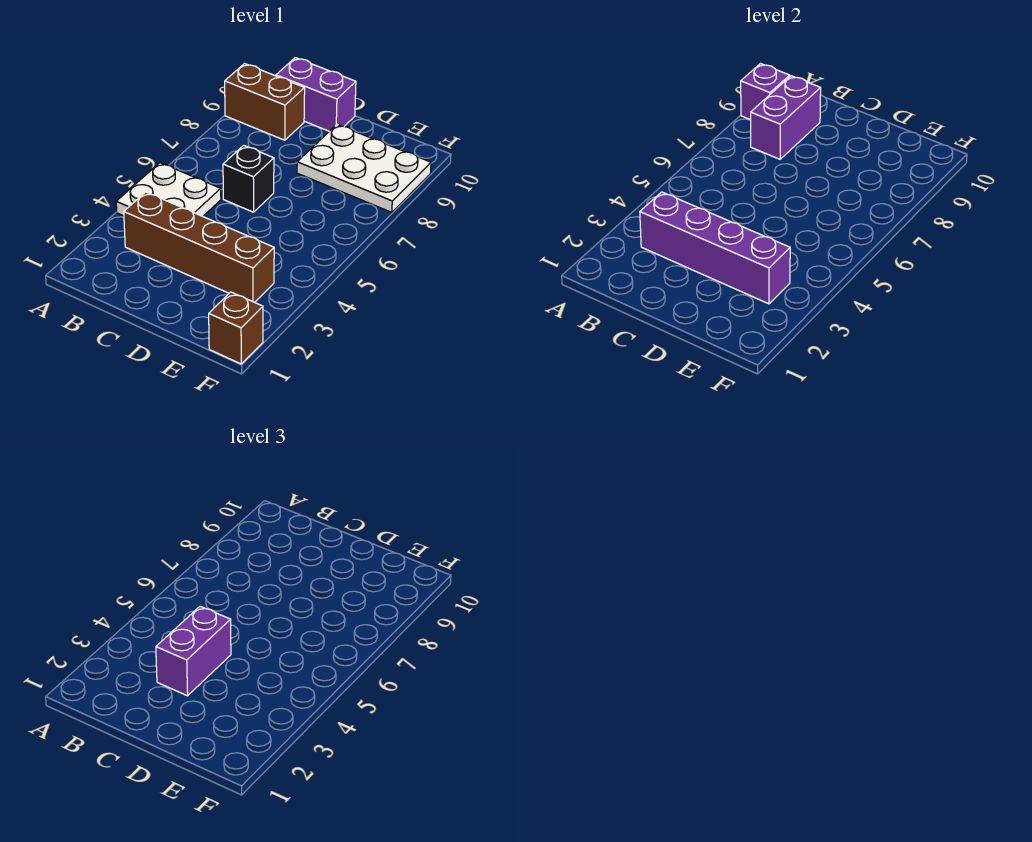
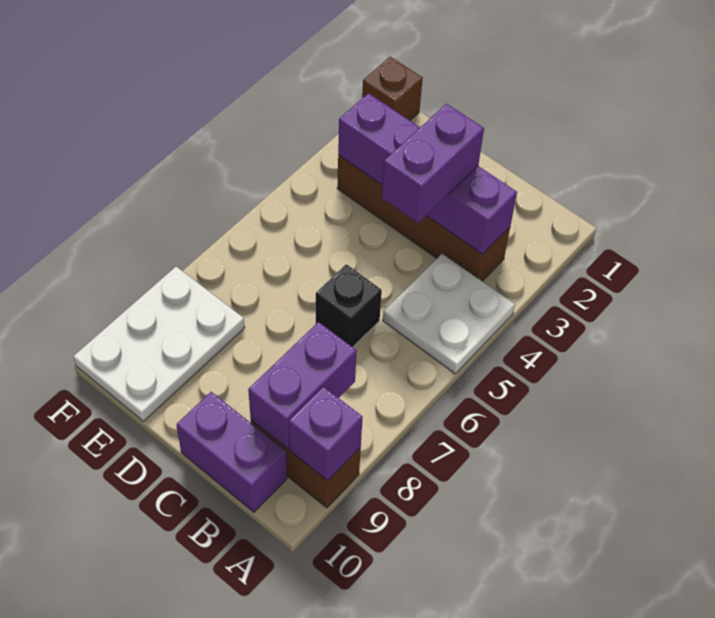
white 2x3 plate [297,125,431,212] -> white 2x3 plate turned to [73,267,245,421]

